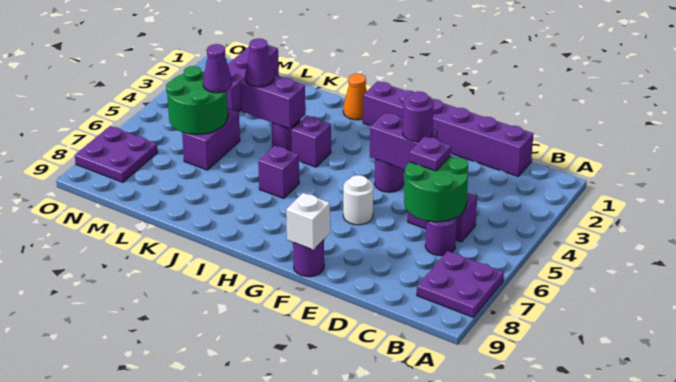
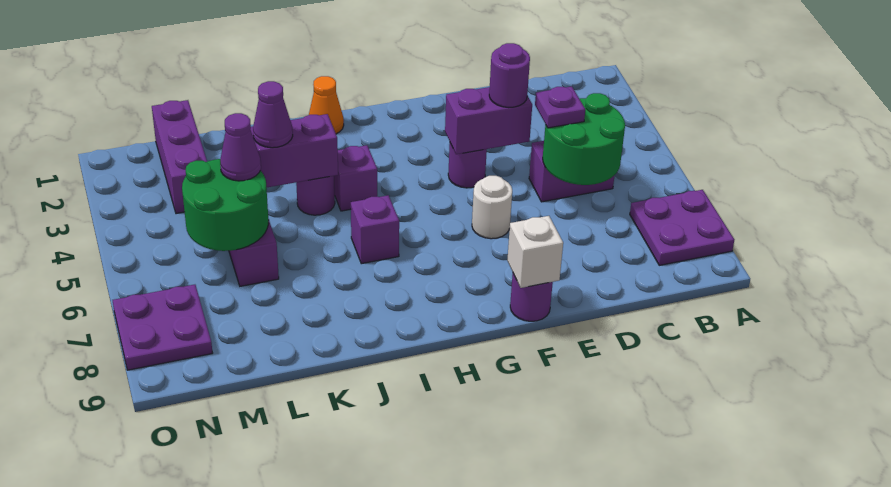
purple 1x6 brick [363,81,533,177] -> none
purple 1x1 round brick [425,217,457,256] -> none

